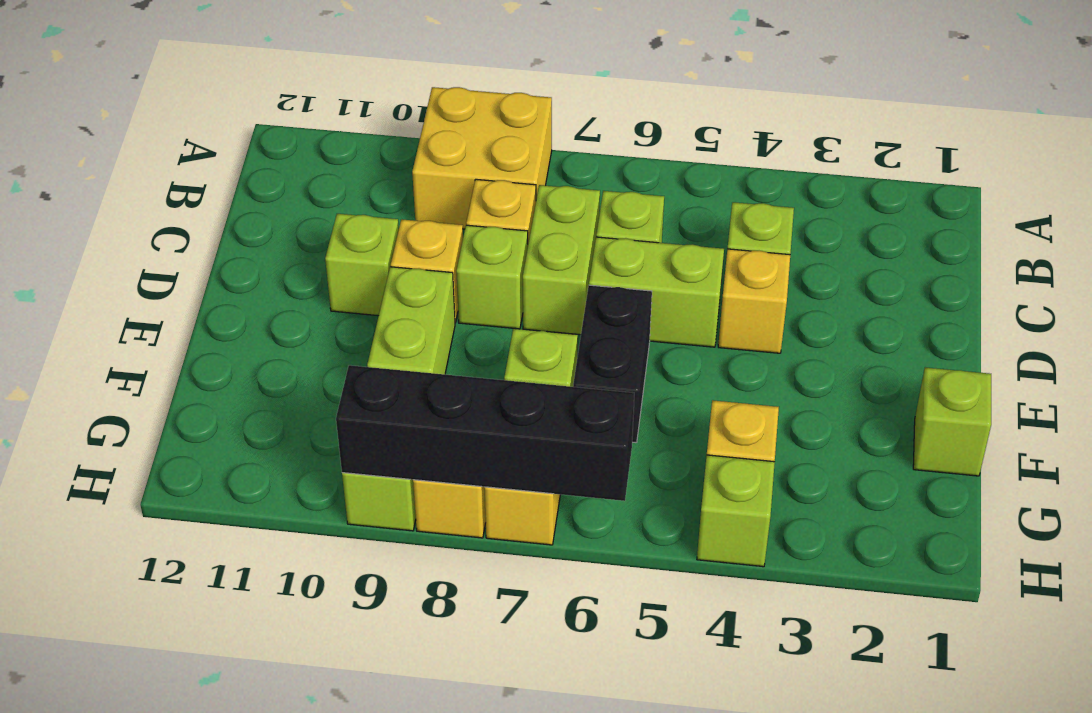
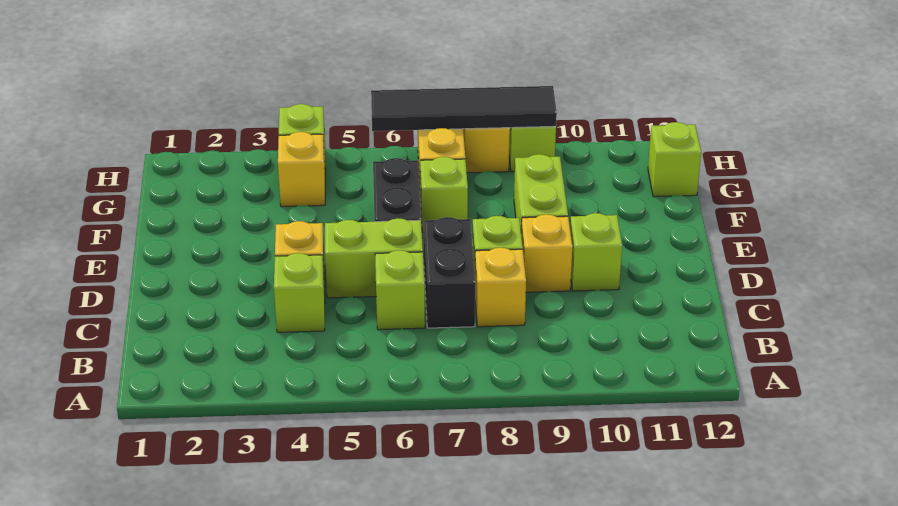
yellow 2x2 brick [412,87,552,229] -> none
lime 1x2 brick [523,185,600,335] -> black 1x2 brick [424,217,475,328]
lime 1x1 brick [913,367,991,476] -> lime 1x1 brick moved to [648,122,701,197]
black 1x4 brick [336,365,634,501] -> black 1x4 tile [371,86,557,131]

